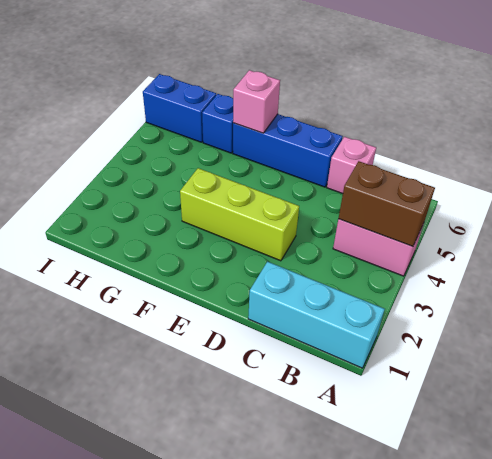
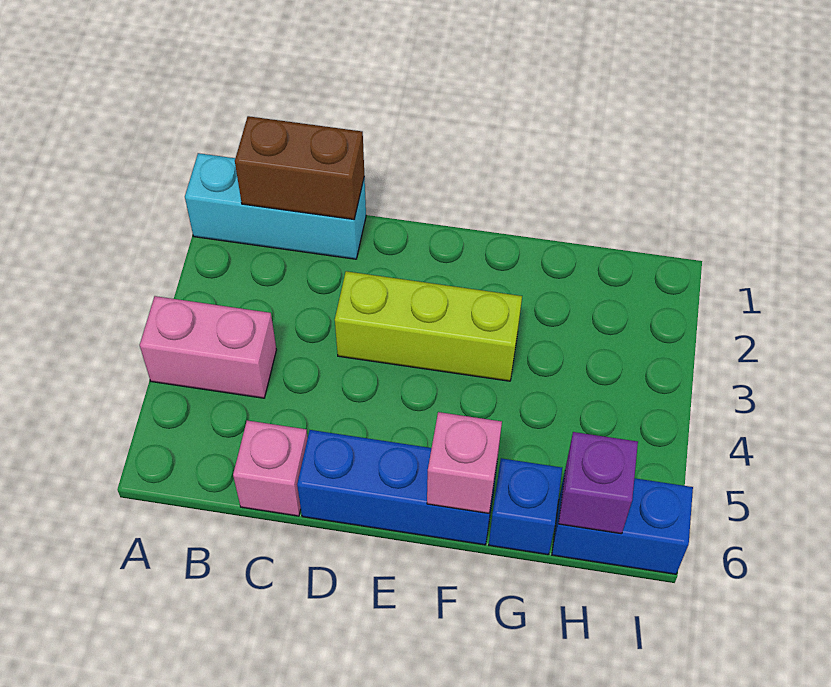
brown 1x2 brick [338,161,435,247] -> brown 1x2 brick moved to [235,116,364,219]
none -> purple 1x1 brick [559,432,638,534]

